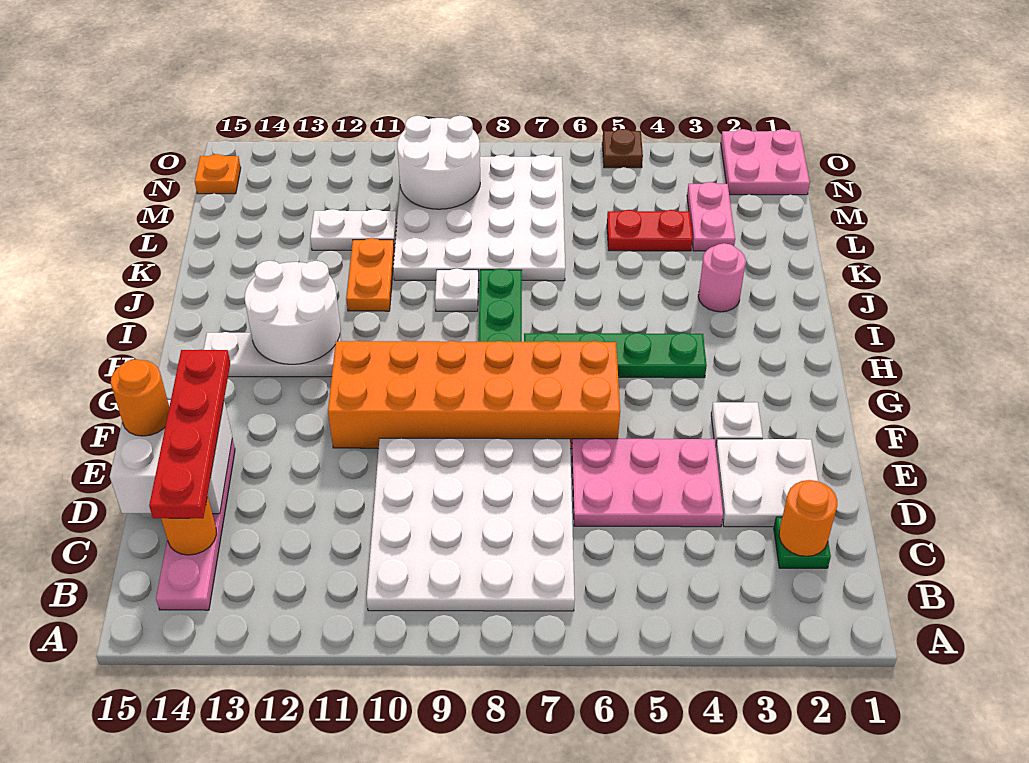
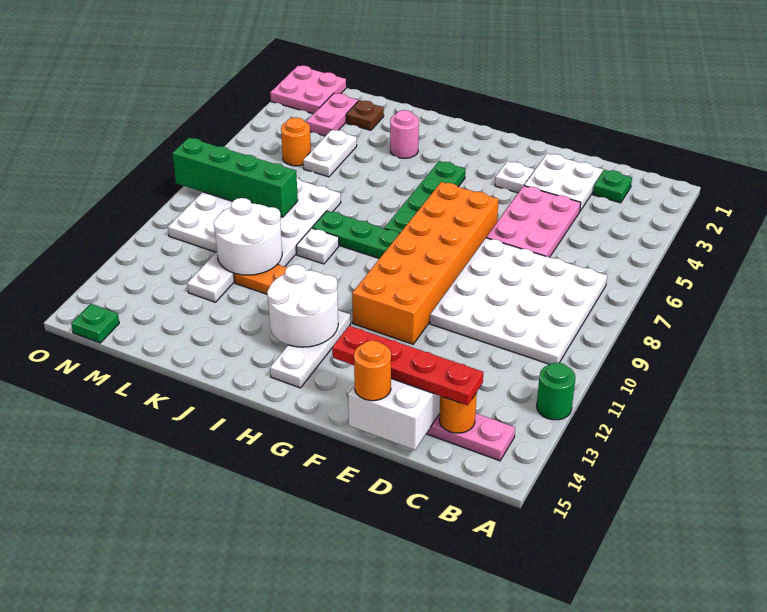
none -> green 1x1 round brick [537,363,575,420]
orange 1x1 round brick [779,480,837,556] -> orange 1x1 round brick moved to [281,117,311,166]
pink 1x2 plate [687,182,735,251] -> pink 1x2 plate turned to [306,93,358,136]
red 1x2 plate [607,210,693,251] -> white 1x2 plate [303,130,357,177]
none -> green 1x4 brick [172,138,298,217]
white 2x2 round brick [397,116,480,209] -> white 2x2 round brick moved to [214,198,282,275]
orange 1x1 plate [195,154,241,194] -> green 1x1 plate [71,304,119,343]
brown 1x1 plate [602,129,643,168] -> brown 1x1 plate moved to [346,100,384,130]

